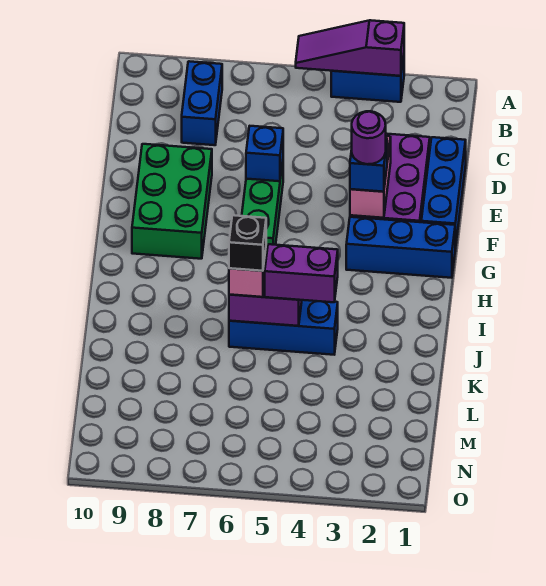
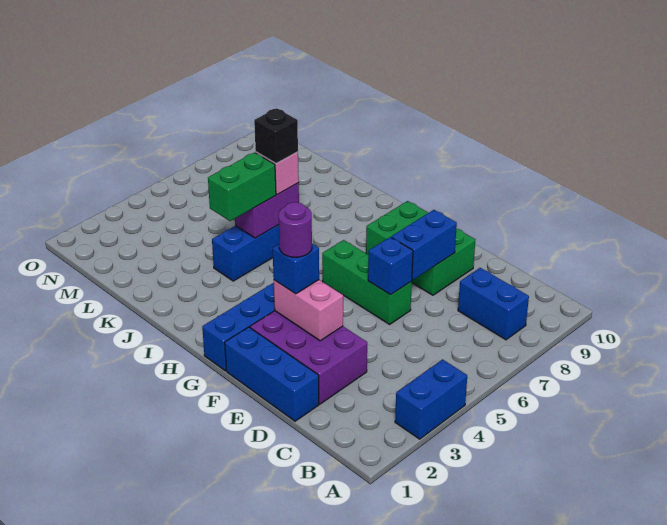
purple 1x3 slope [296,20,404,76] -> none
none -> blue 1x2 brick [391,210,457,280]
purple 1x2 brick [265,244,338,302] -> green 1x2 brick [208,153,276,221]

